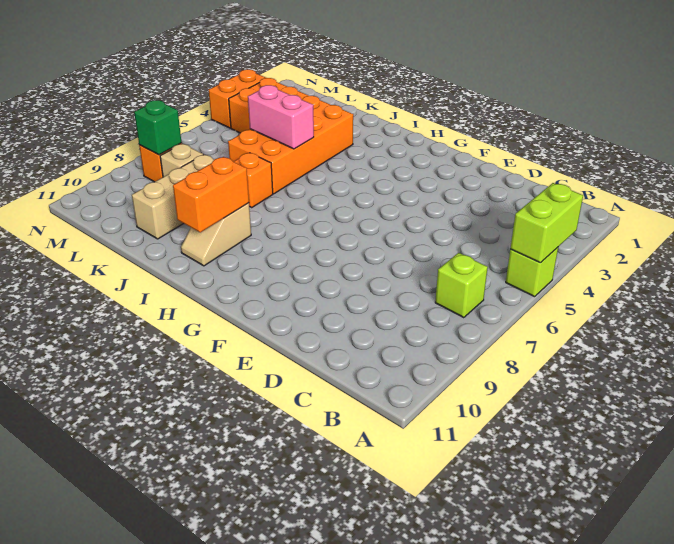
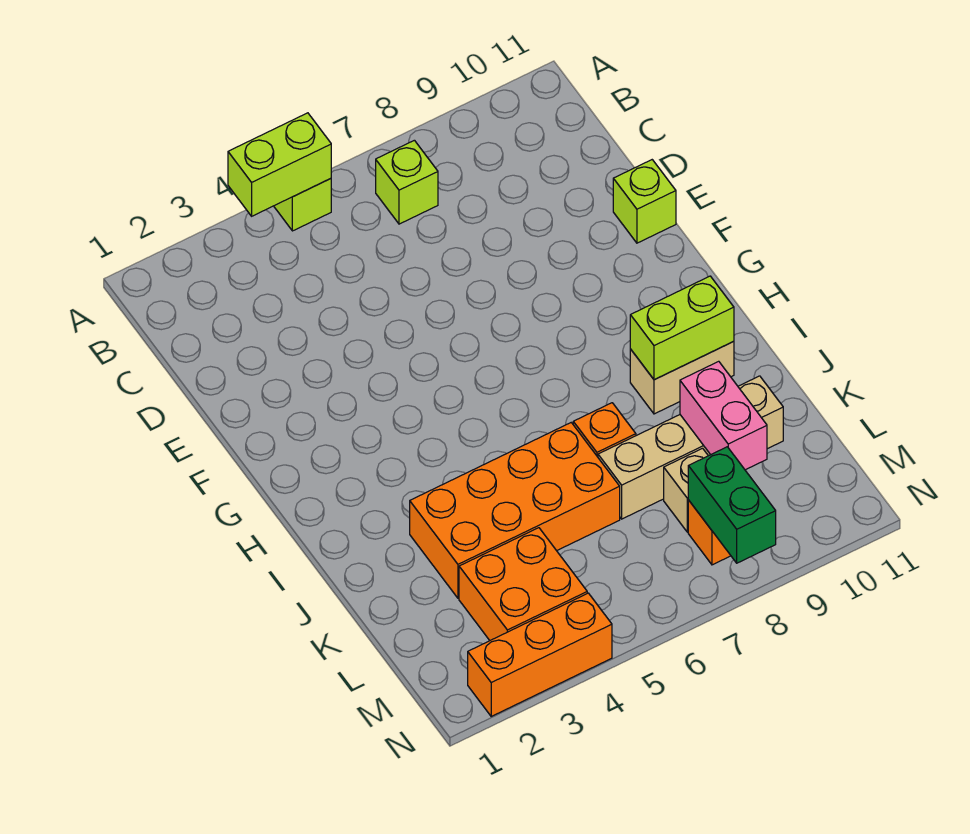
none -> lime 1x1 brick [613,160,676,243]
tan 1x2 slope [181,203,251,266] -> tan 1x2 brick [630,341,734,414]
orange 1x2 brick [173,157,249,232] -> lime 1x2 brick [630,276,734,380]
pink 1x2 brick [248,85,314,149] -> pink 1x2 brick moved to [680,361,767,470]
tan 1x3 brick [132,155,215,239] -> tan 1x4 brick [598,376,783,519]
green 1x1 brick [134,100,182,155] -> green 1x2 brick [688,447,776,563]
orange 1x2 brick [209,69,266,128] -> orange 1x3 brick [468,593,612,716]

